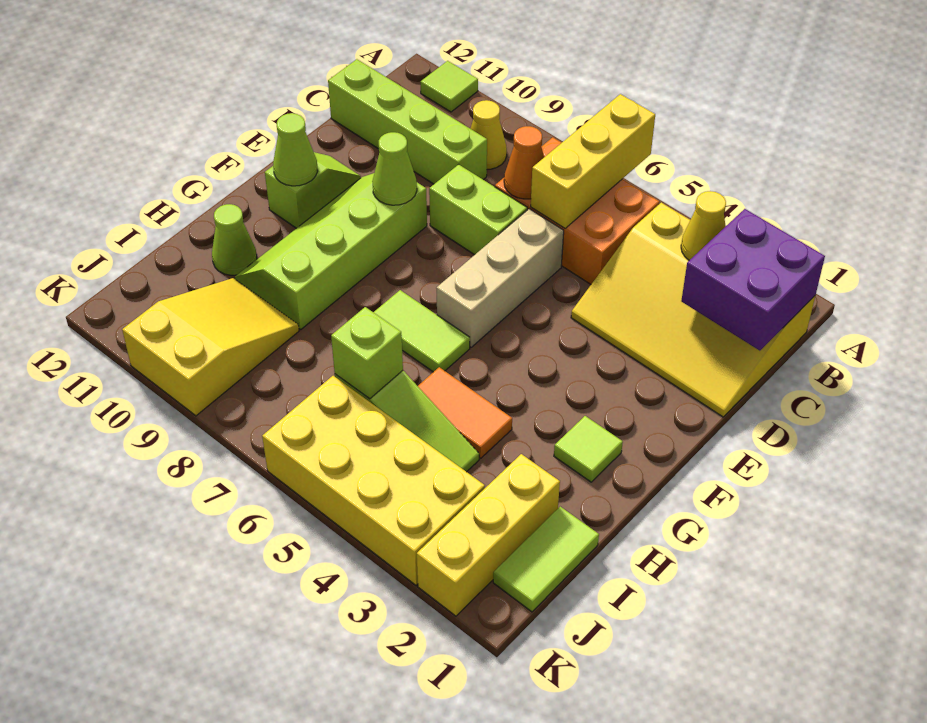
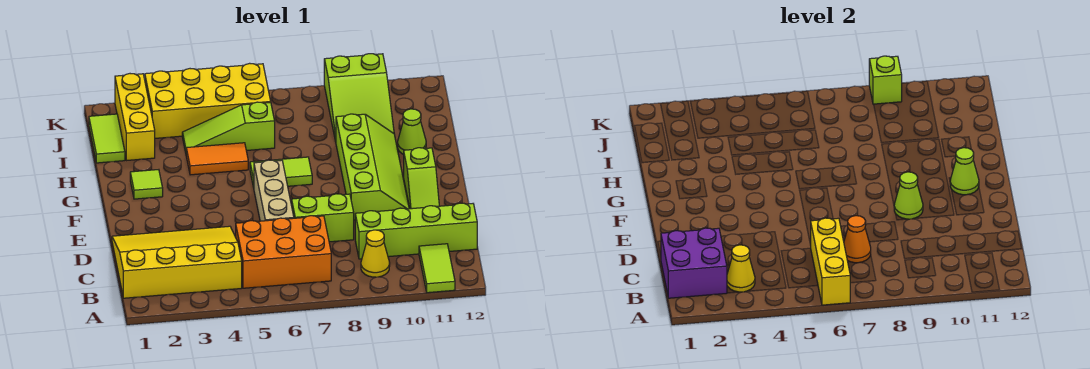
lime 1x1 tile [421,61,478,112] -> lime 1x2 tile [419,244,455,293]
lime 1x1 brick [331,307,403,399] -> lime 1x1 brick moved to [869,56,902,104]
yellow 2x3 slope [122,278,299,416] -> lime 2x3 slope [324,54,394,141]

